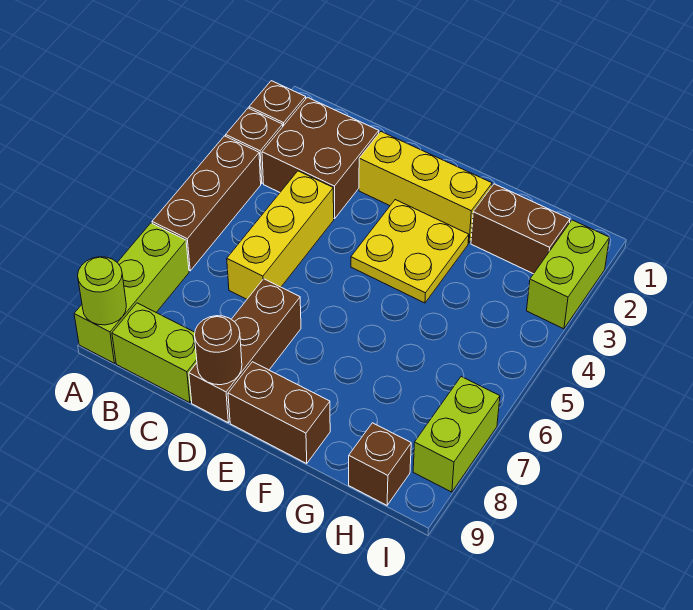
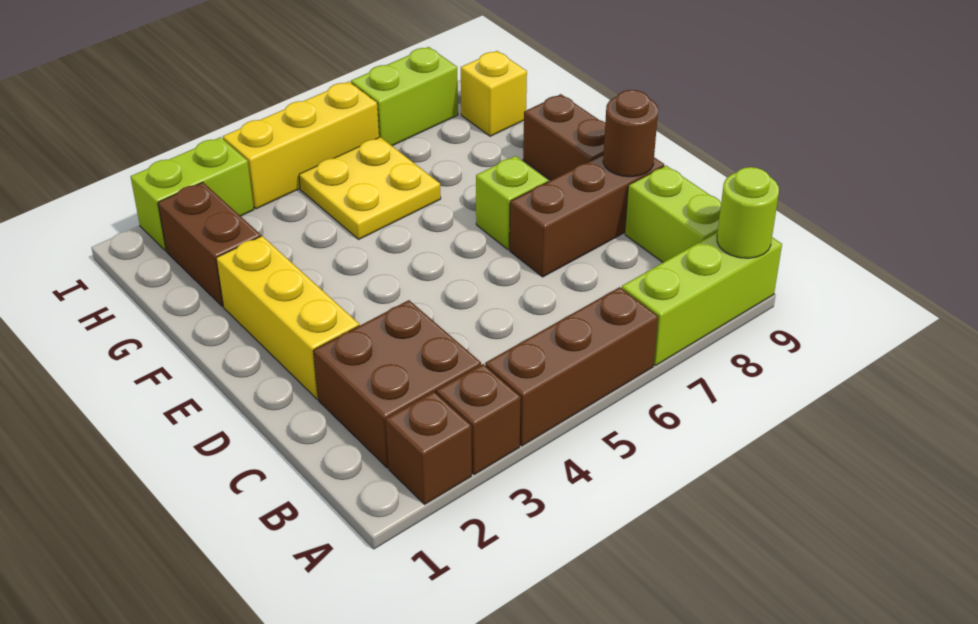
yellow 1x3 brick [227,171,334,299] -> yellow 1x3 brick moved to [223,82,379,209]
yellow 2x2 plate [351,200,469,303] -> yellow 2x2 plate moved to [299,137,441,239]
none -> lime 1x1 brick [476,156,548,250]
brown 1x1 brick [349,423,411,505] -> yellow 1x1 brick [461,51,527,136]

